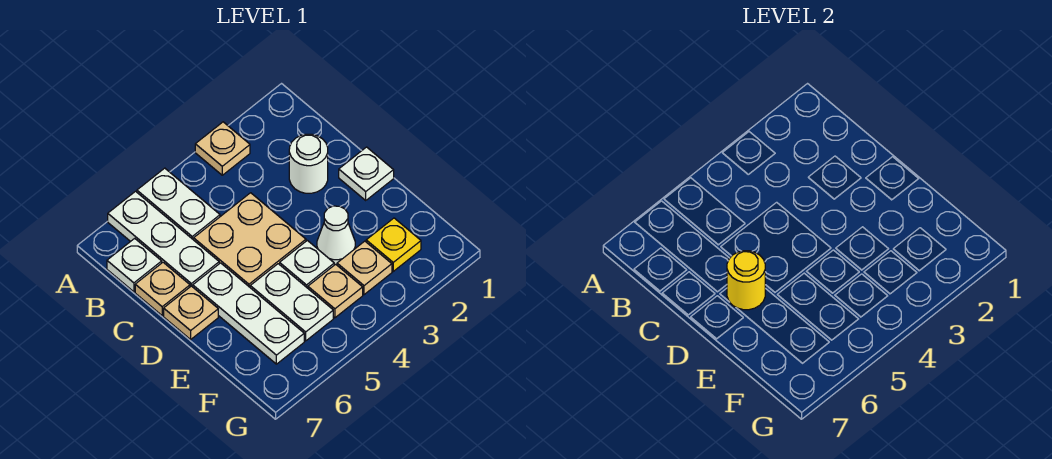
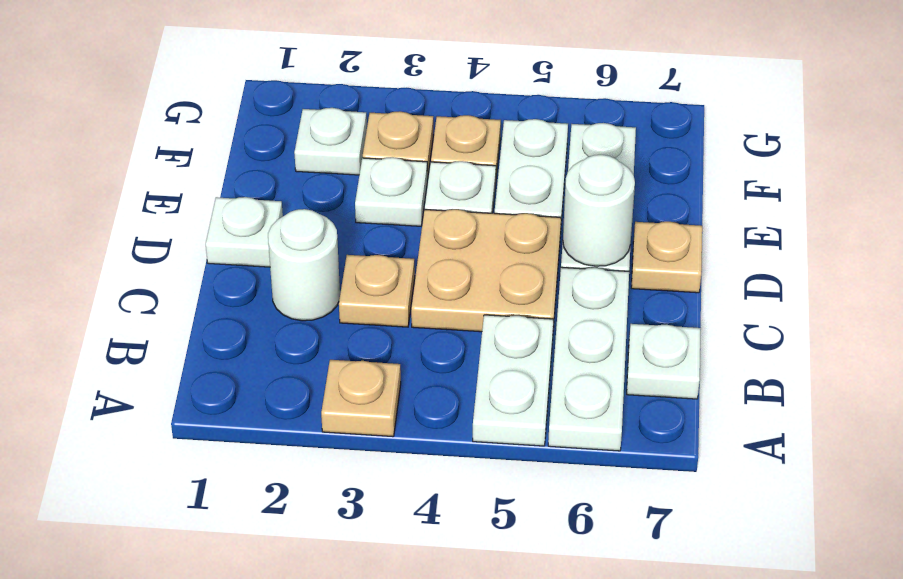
tan 1x1 plate [135,262,190,316] -> tan 1x1 plate moved to [339,255,415,327]
yellow 1x1 round brick [727,251,765,310] -> white 1x1 round brick [563,155,635,266]
white 1x1 cone [317,206,355,264] -> white 1x1 plate [355,157,427,226]
yellow 1x1 plate [366,218,421,271] -> white 1x1 plate [294,108,367,175]

